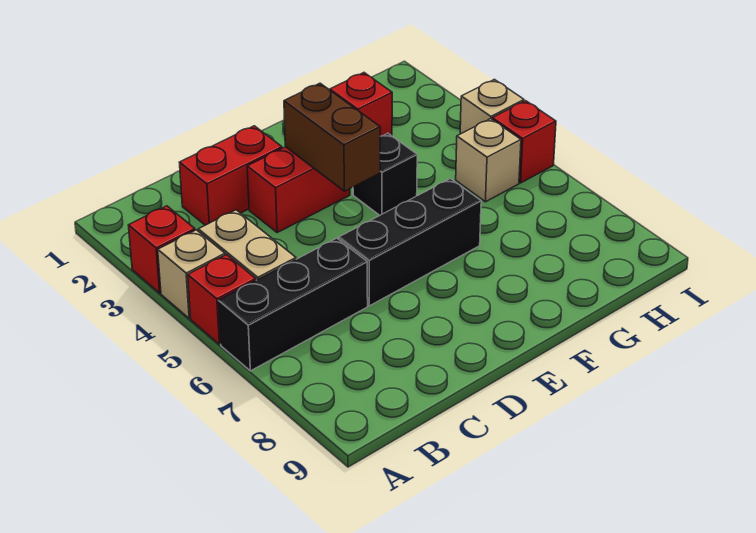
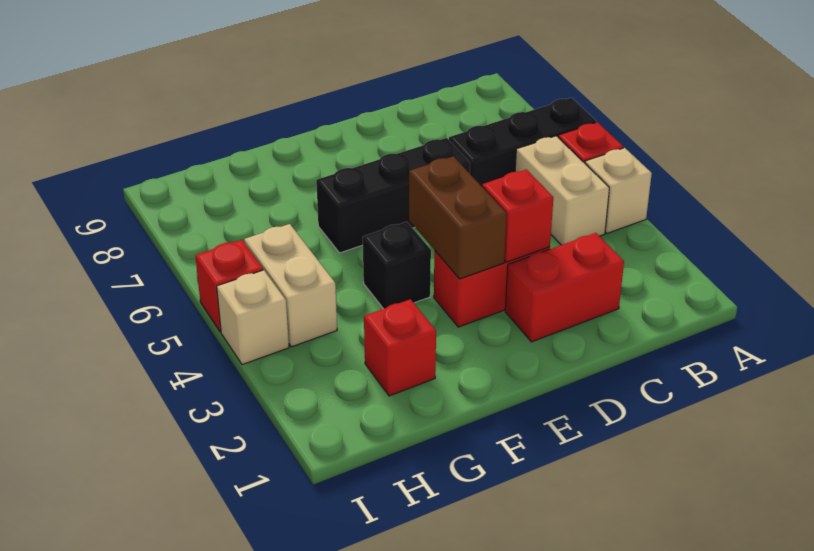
red 1x1 brick [128,206,195,293] -> red 1x1 brick moved to [482,169,553,262]
tan 1x1 brick [456,119,521,202] -> tan 1x2 brick [244,224,337,347]

